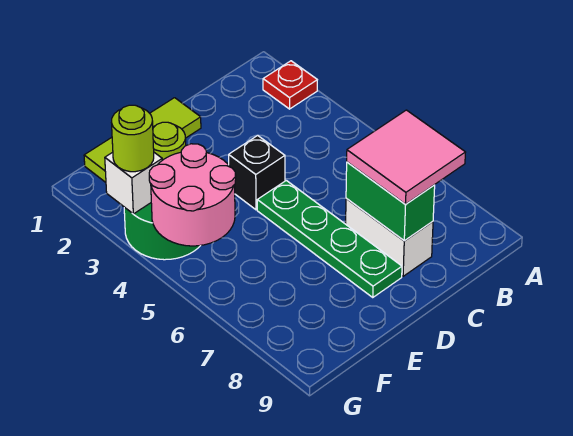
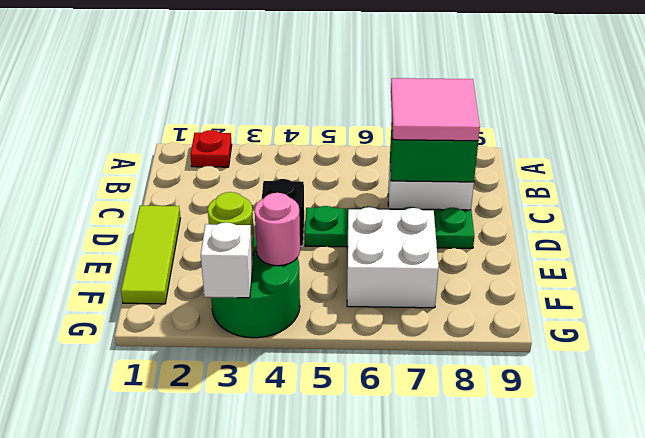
none -> white 2x2 brick [347,207,438,308]
pink 2x2 round brick [149,144,236,246] -> pink 1x1 round brick [255,193,300,266]
lime 1x1 round brick [111,105,154,172] -> none

